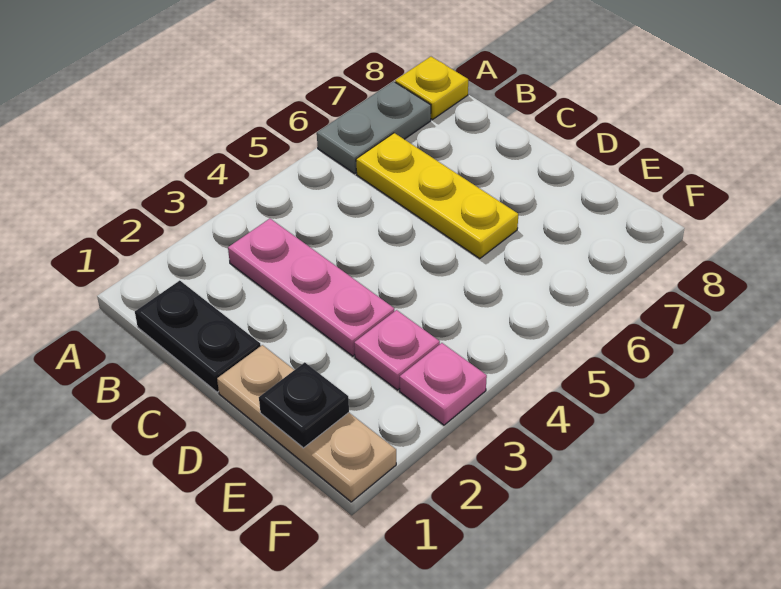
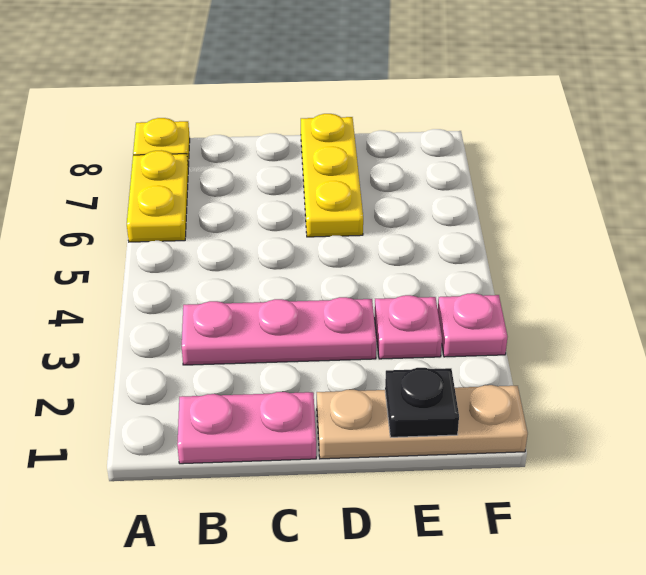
grey 1x2 plate [317,81,431,173] -> yellow 1x2 plate [127,150,188,242]
black 1x2 plate [135,281,261,392] -> pink 1x2 plate [177,392,316,464]
yellow 1x3 plate [356,133,518,259] -> yellow 1x3 plate turned to [301,114,363,237]

